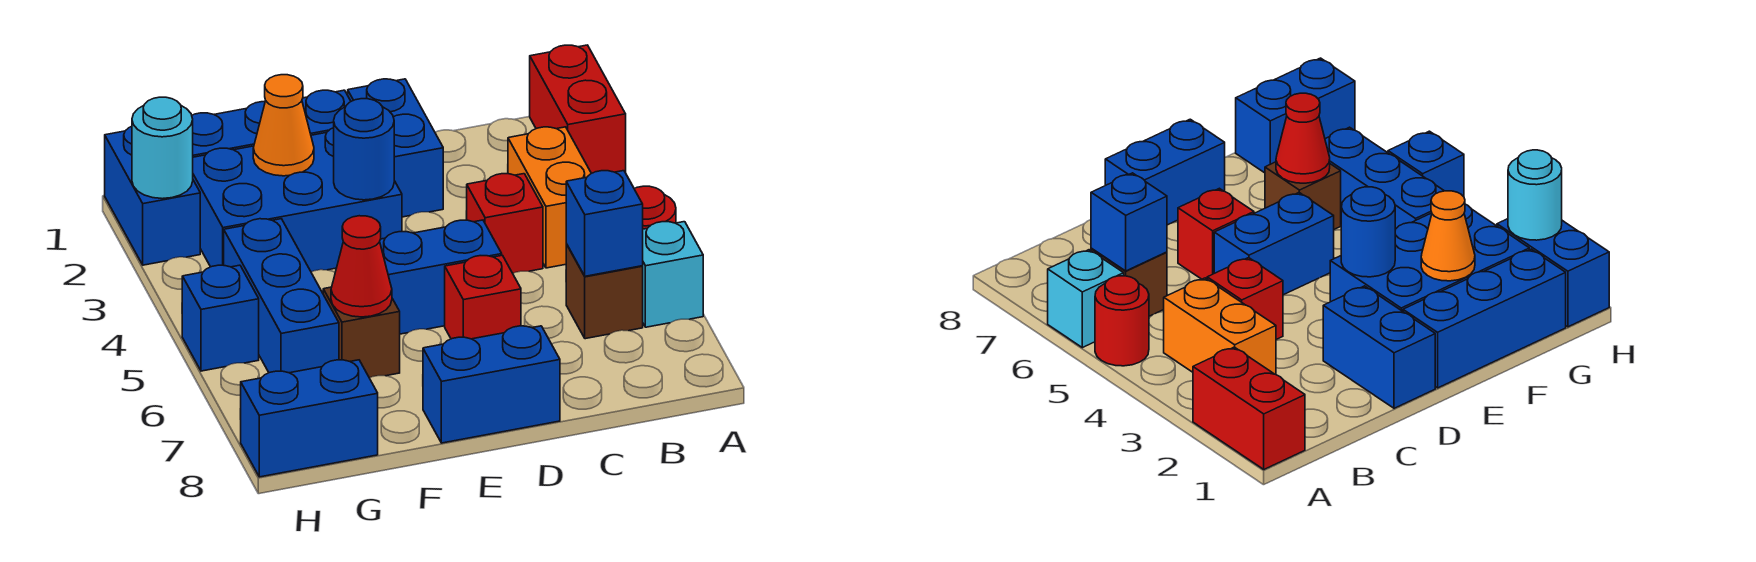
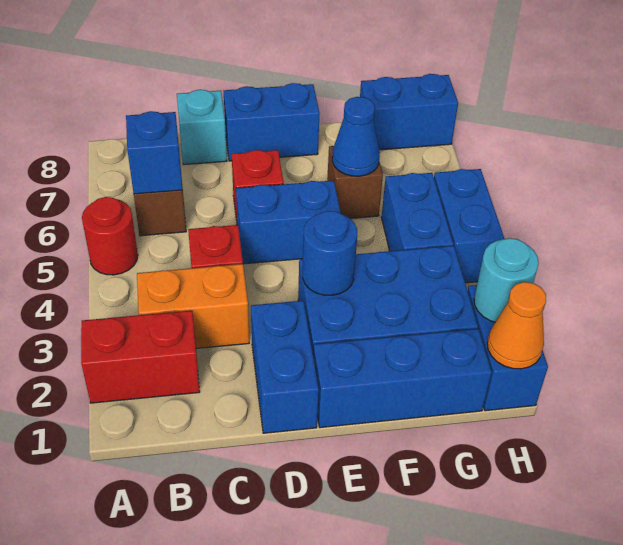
red 1x2 brick [530,45,626,173] -> red 1x2 brick turned to [81,311,200,403]
cyan 1x1 brick [643,222,703,327] -> cyan 1x1 brick moved to [177,90,227,165]
orange 1x2 brick [508,127,591,268] -> orange 1x2 brick turned to [137,264,249,349]
orange 1x1 cone [253,75,314,176] -> orange 1x1 cone moved to [487,282,546,369]
red 1x1 cone [331,216,392,317] -> blue 1x1 cone [332,97,380,176]
blue 1x3 brick [224,219,339,373] -> blue 1x2 brick [381,173,453,251]
blue 1x1 brick [182,265,259,371] -> blue 1x2 brick [434,169,504,283]

